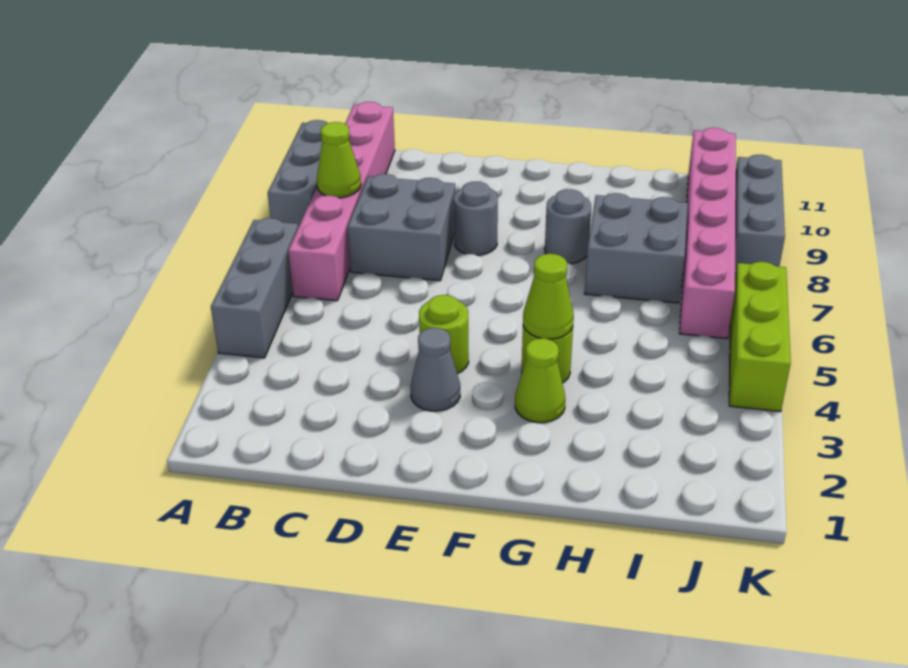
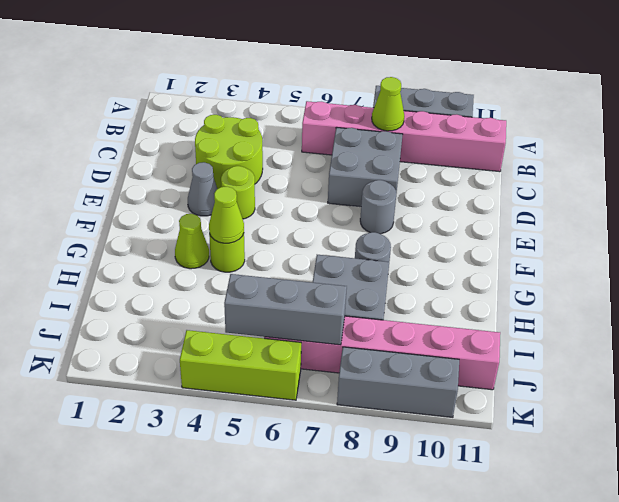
grey 1x3 brick [211,218,298,358] -> grey 1x3 brick moved to [224,274,347,345]
none -> lime 2x2 round brick [195,115,263,189]

